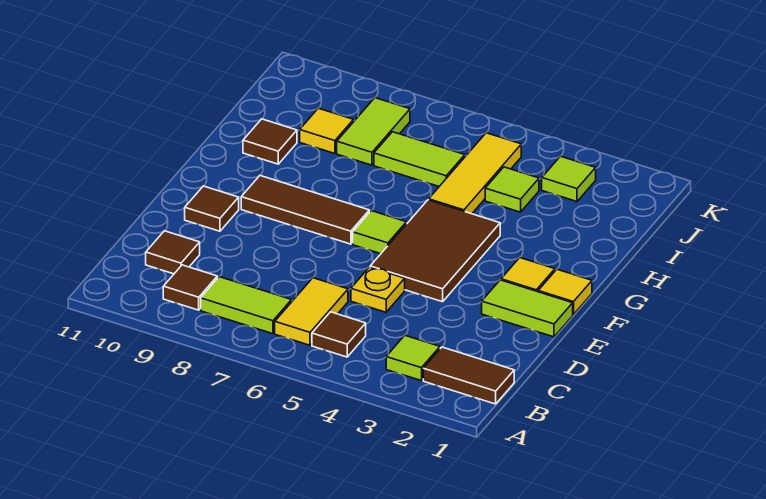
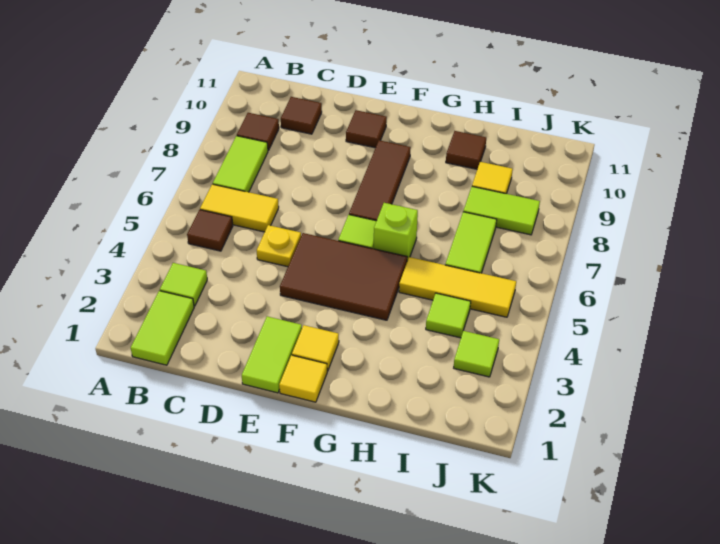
brown 1x2 tile [423,347,514,404] -> lime 1x2 tile [131,291,194,365]
none -> lime 1x1 brick [374,203,418,261]

